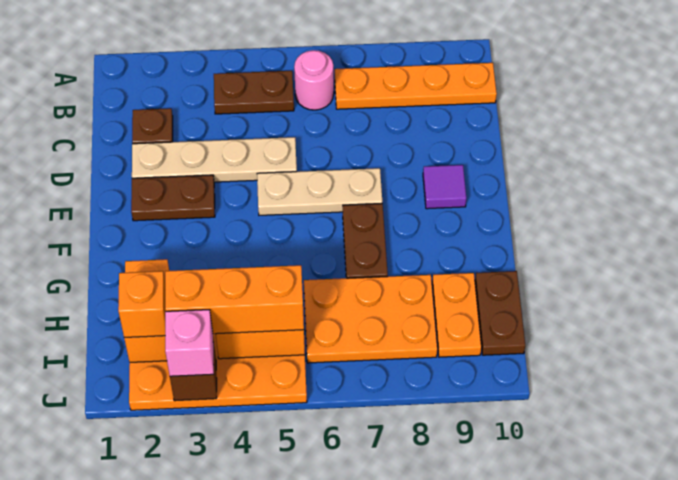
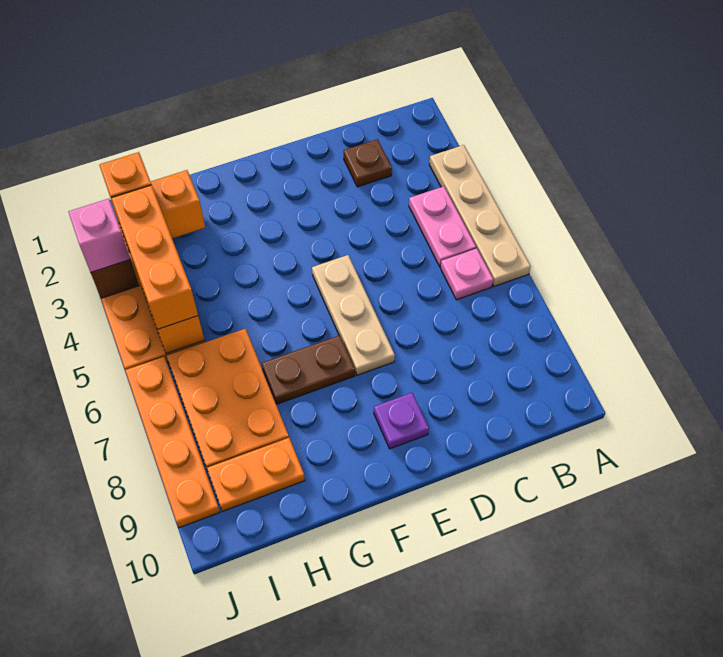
brown 1x2 plate [214,71,294,114] -> pink 1x2 plate [409,186,476,267]
pink 1x1 round brick [294,50,334,110] -> pink 1x1 plate [441,249,493,300]
orange 1x4 plate [335,63,497,109] -> orange 1x4 plate moved to [125,357,220,528]
tan 1x4 plate [132,137,297,182] -> tan 1x4 plate moved to [429,145,531,286]
brown 1x2 plate [131,175,215,221] -> none
purple 1x1 tile [423,165,466,209] -> purple 1x1 plate [374,393,429,449]
brown 1x2 plate [475,271,525,355] -> none

